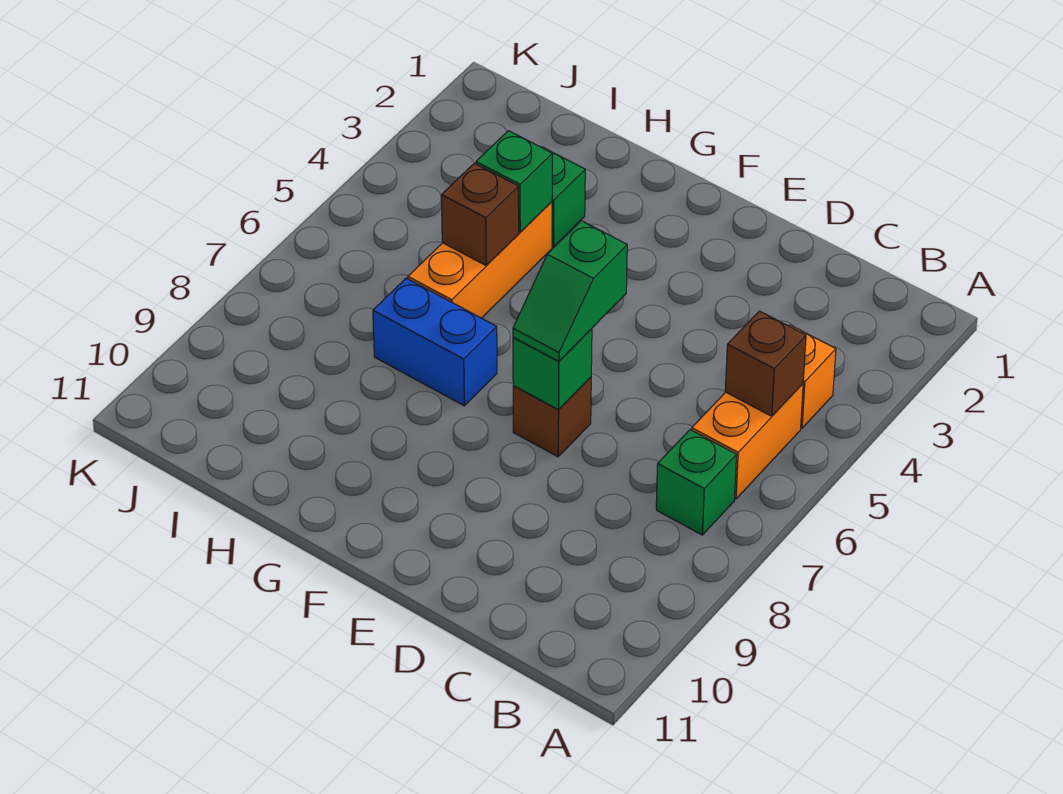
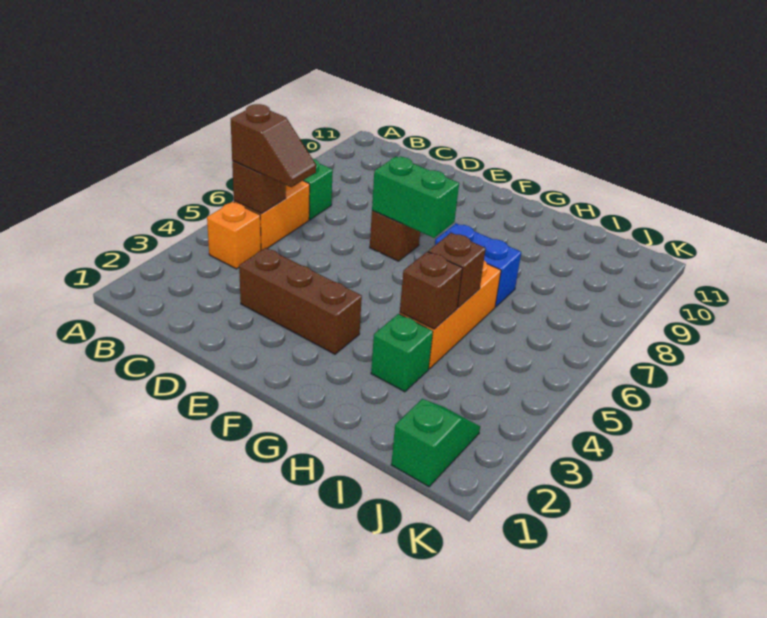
none -> brown 1x2 slope [231,104,316,187]
none -> brown 1x3 brick [239,248,362,354]
green 1x2 slope [513,221,627,361] -> green 1x2 slope moved to [391,399,480,487]
green 1x1 brick [513,329,592,410] -> green 1x2 brick [372,157,459,238]
green 1x1 brick [476,131,552,232] -> brown 1x1 brick [400,252,462,329]

